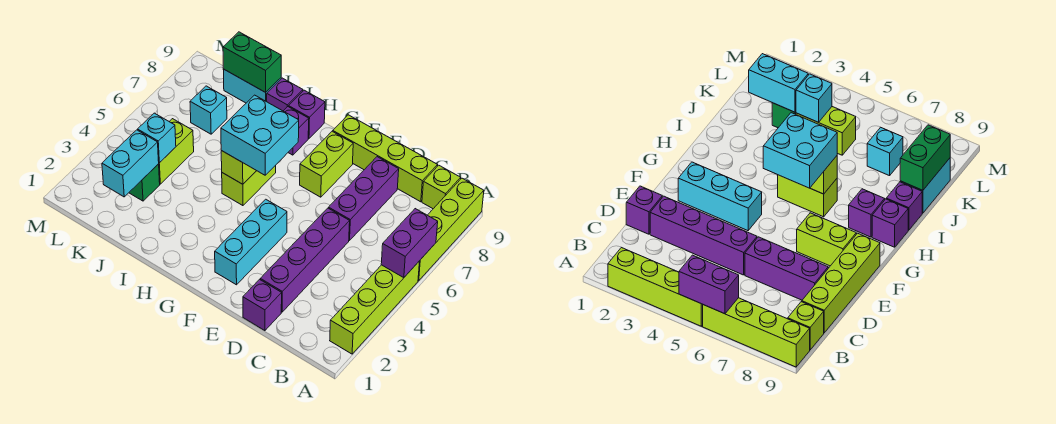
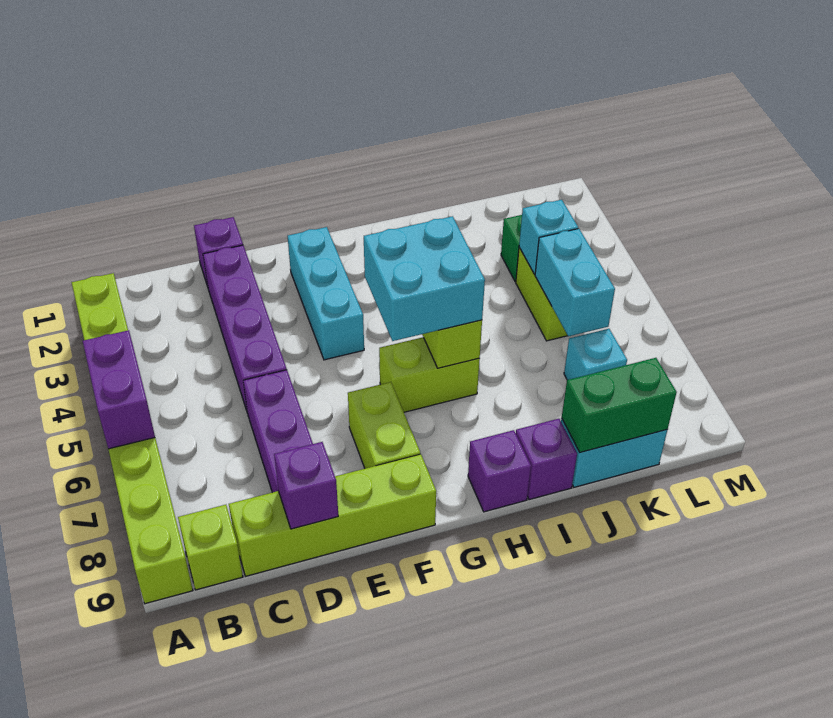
lime 1x2 brick [222,165,276,206] -> lime 1x2 brick turned to [379,337,480,412]
purple 1x1 brick [284,107,309,155] -> purple 1x1 brick moved to [274,442,338,529]
cyan 1x2 brick [102,130,159,197] -> cyan 1x2 brick moved to [535,229,615,336]

